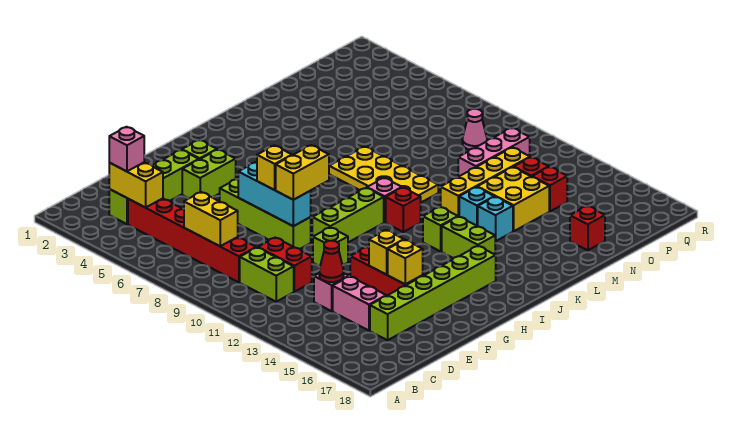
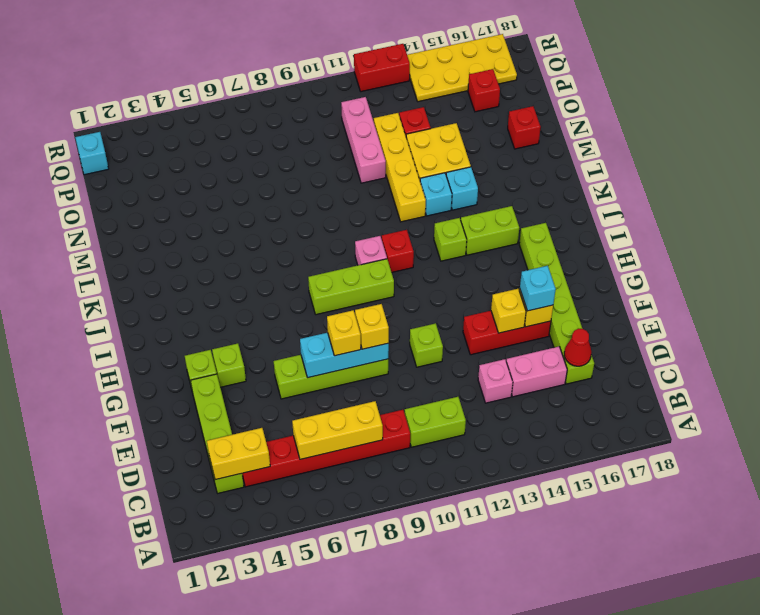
pink 1x1 brick [109,127,144,171] -> none
yellow 1x2 brick [184,192,238,246] -> yellow 1x3 brick [292,401,383,459]
red 1x2 brick [258,238,312,292] -> red 1x2 brick moved to [354,44,410,92]
red 1x1 cone [319,241,344,282] -> red 1x1 cone moved to [564,329,591,366]
lime 1x2 brick [182,150,236,198] -> lime 1x1 brick [212,343,246,387]
yellow 1x2 brick [276,145,329,200] -> yellow 1x1 brick [355,304,389,349]
none -> cyan 1x1 brick [520,266,556,311]
lime 1x3 brick [312,188,384,243] -> lime 1x3 brick turned to [308,259,394,315]
yellow 2x4 plate [329,146,438,202] -> yellow 2x4 plate moved to [407,34,517,102]
red 1x1 brick [532,167,567,211] -> red 1x1 brick moved to [468,69,500,112]
pink 1x1 cone [462,109,487,150] -> none
none -> cyan 1x1 brick [75,132,109,175]

